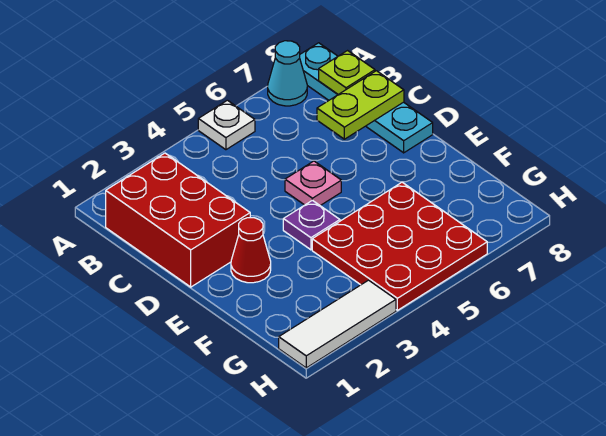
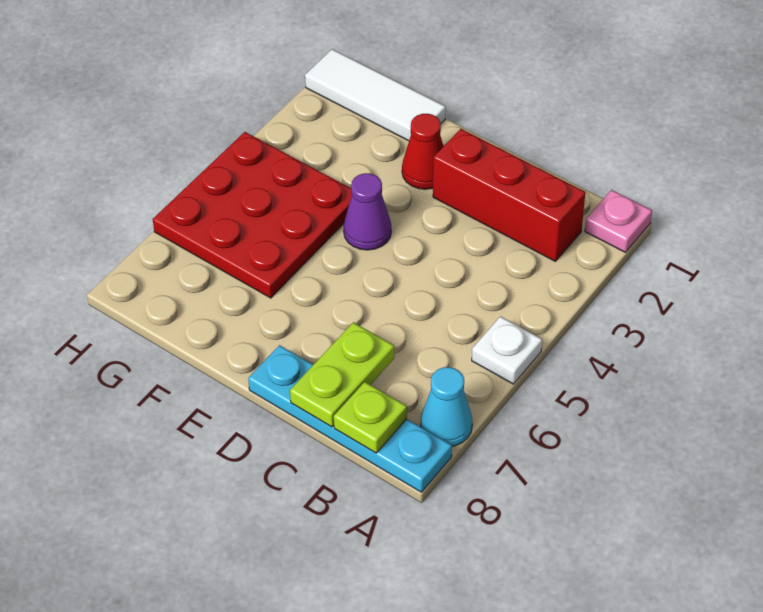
red 2x3 brick [106,153,250,287] -> red 1x3 brick [433,129,585,261]
pink 1x1 plate [285,161,341,205] -> pink 1x1 plate moved to [585,190,652,252]
purple 1x1 plate [283,200,340,250] -> purple 1x1 cone [344,173,391,250]
white 1x3 tile [279,280,396,368] -> white 1x3 tile turned to [305,49,446,141]

